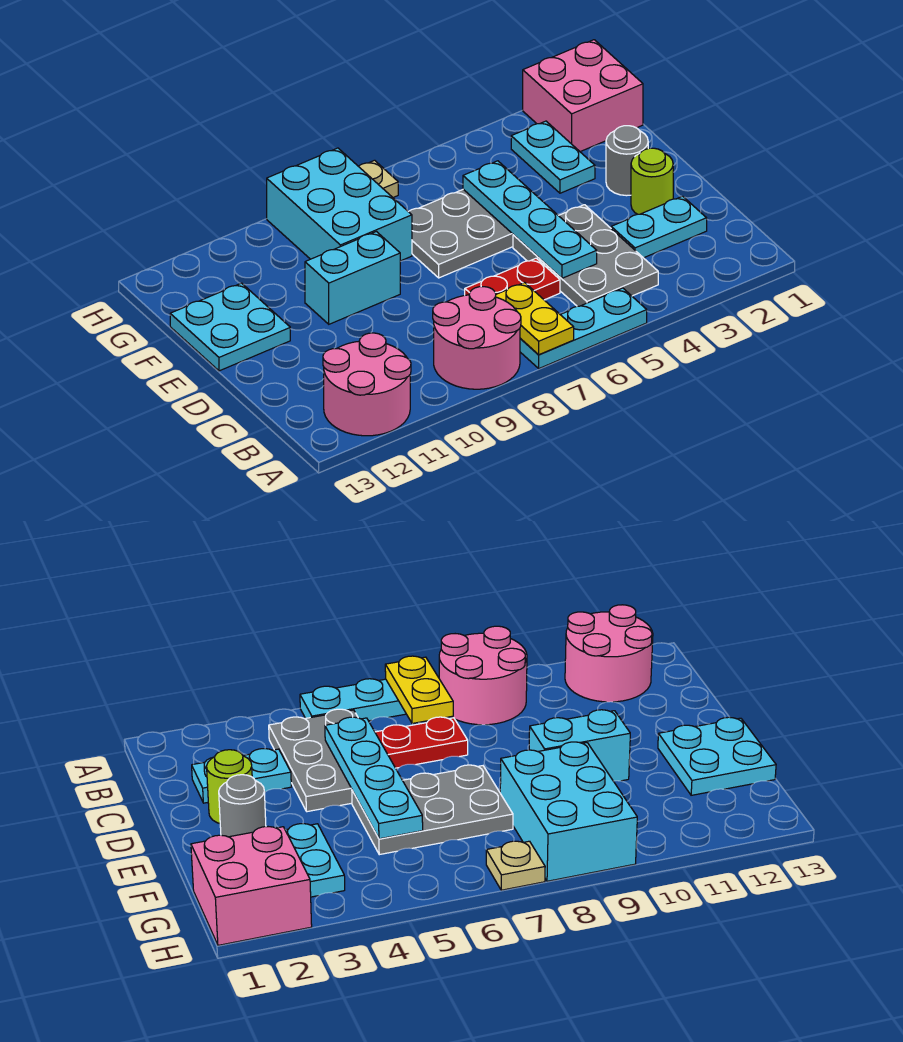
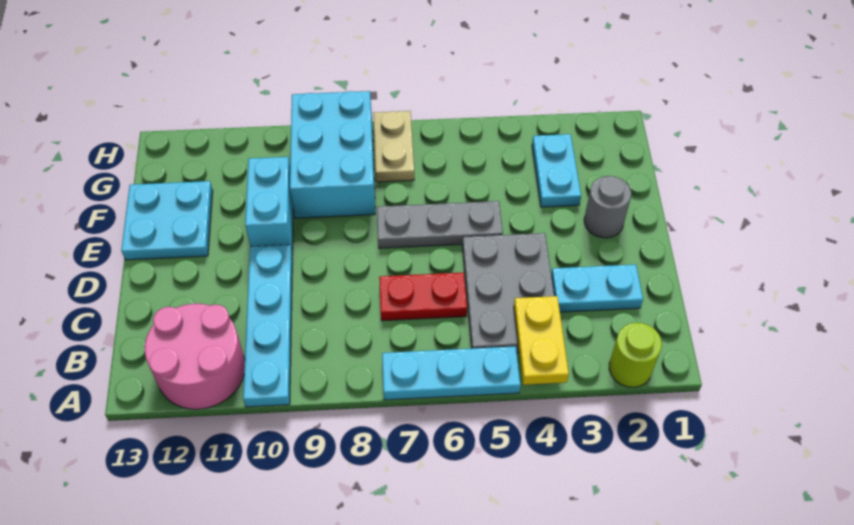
yellow 1x2 plate [496,283,574,355] -> yellow 1x2 plate moved to [514,296,569,385]
pink 2x2 round brick [433,287,521,389] -> none
cyan 1x4 plate [463,161,597,278] -> cyan 1x4 plate moved to [243,245,293,407]
lime 1x1 round brick [631,148,673,214] -> lime 1x1 round brick moved to [609,323,662,387]
grey 2x3 plate [409,189,513,278] -> grey 1x3 plate [377,201,503,248]
cyan 1x2 brick [305,232,400,324] -> cyan 1x2 brick turned to [245,157,293,252]
pink 2x2 brick [523,40,643,152] -> none
tan 1x1 plate [358,160,398,197] -> tan 1x2 plate [373,111,414,182]

